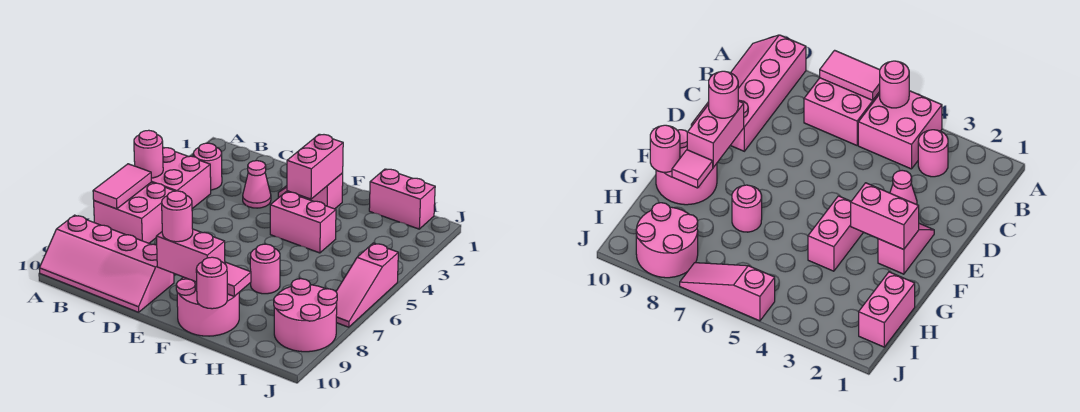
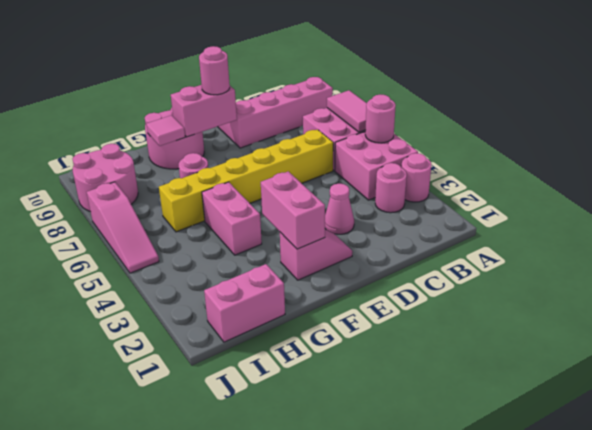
none -> yellow 1x6 brick [159,130,333,232]
pink 1x2 brick [270,192,336,253] -> pink 1x2 brick turned to [202,182,262,255]
pink 1x1 round brick [196,257,227,309] -> pink 1x1 round brick moved to [401,153,431,202]
pink 1x3 slope [336,243,398,327] -> pink 1x3 slope turned to [87,182,159,273]

